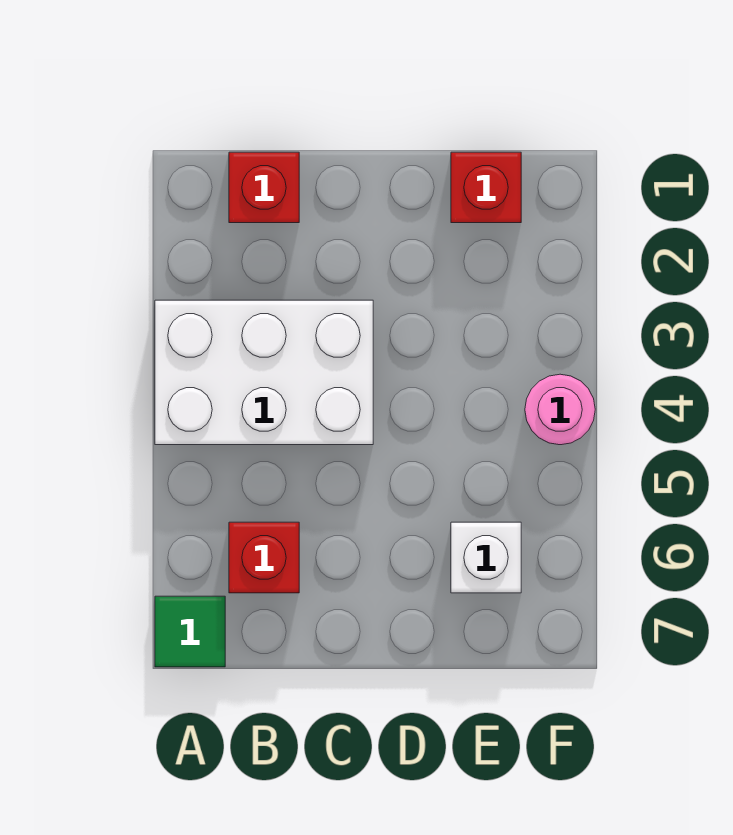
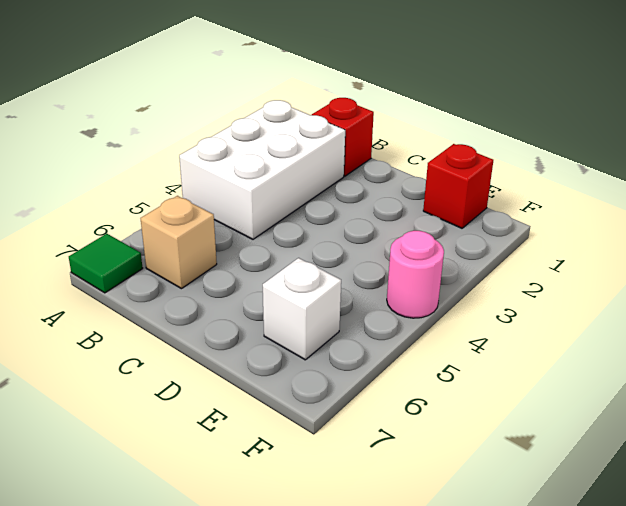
white 2x3 brick [155,300,373,445] -> white 2x3 brick turned to [179,100,345,239]
red 1x1 brick [229,522,299,593] -> tan 1x1 brick [140,196,217,289]

